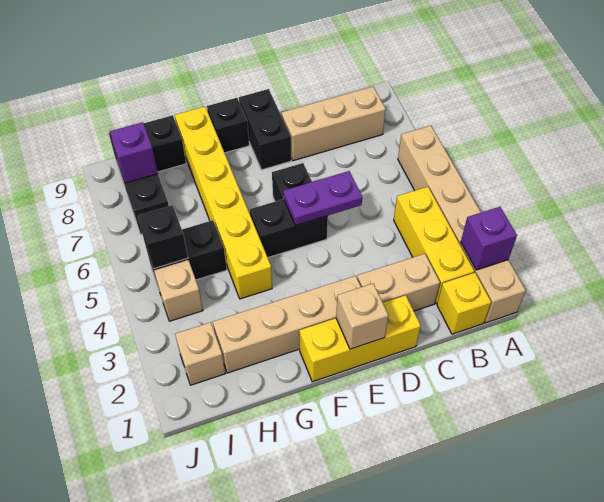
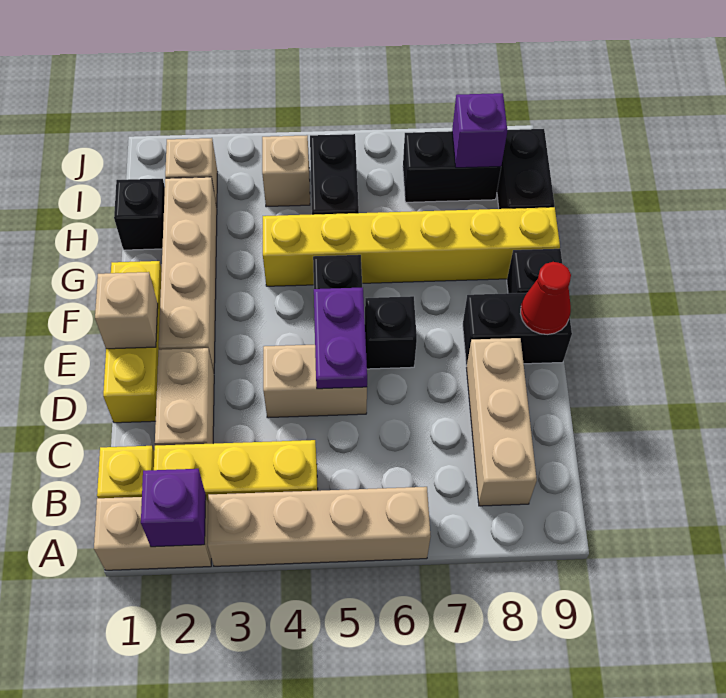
none -> tan 1x2 brick [263,345,367,418]
none -> red 1x1 cone [521,262,571,335]
black 1x1 brick [138,205,188,269] -> black 1x1 brick moved to [114,179,165,250]

